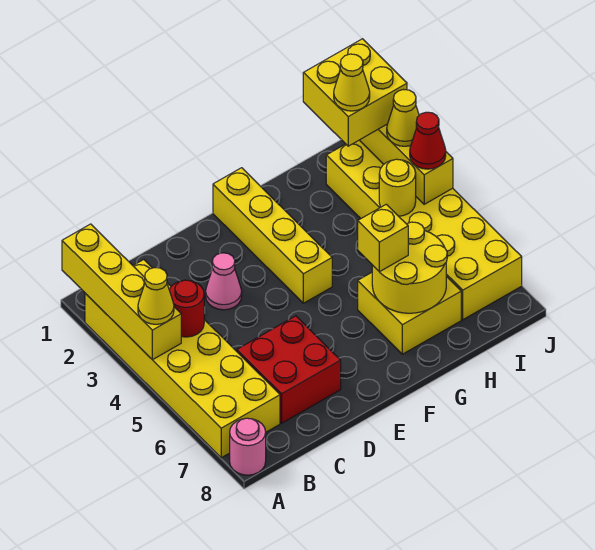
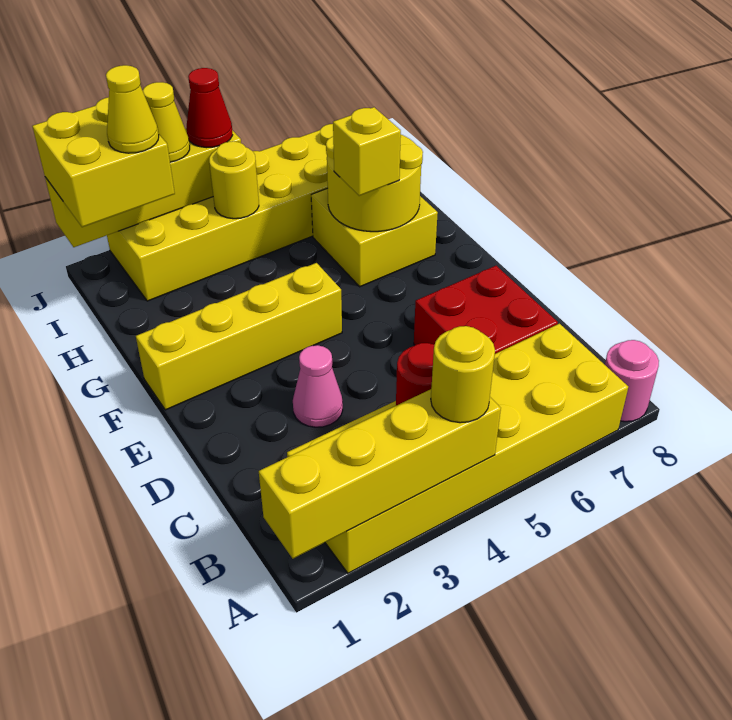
yellow 1x1 cone [138,268,174,324] -> yellow 1x1 round brick [431,326,495,423]

